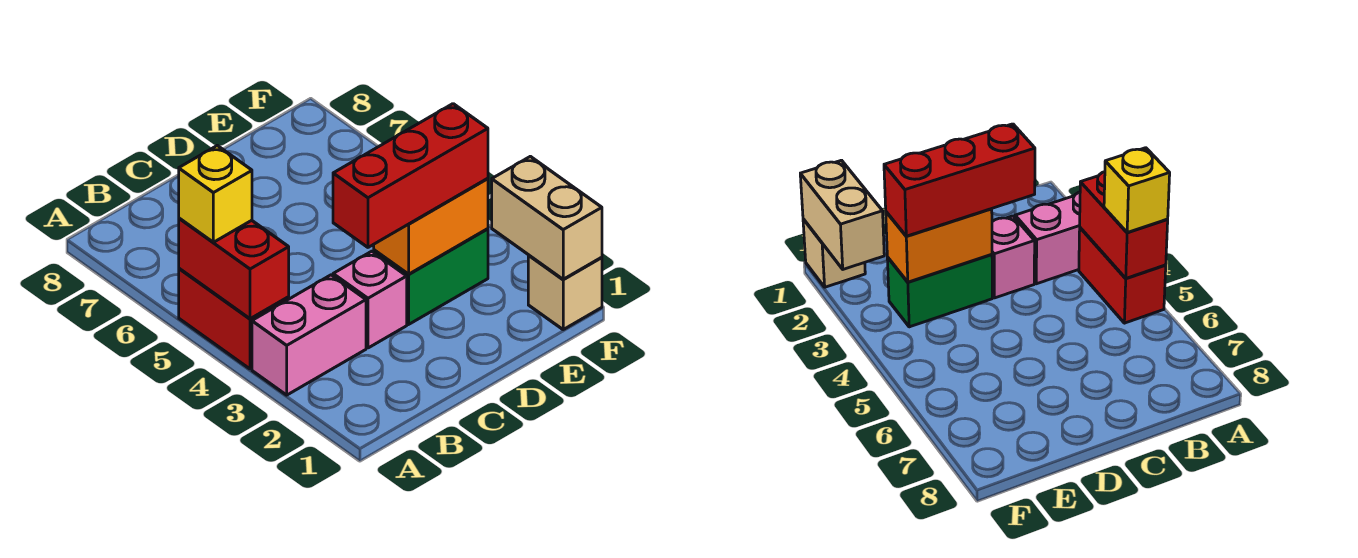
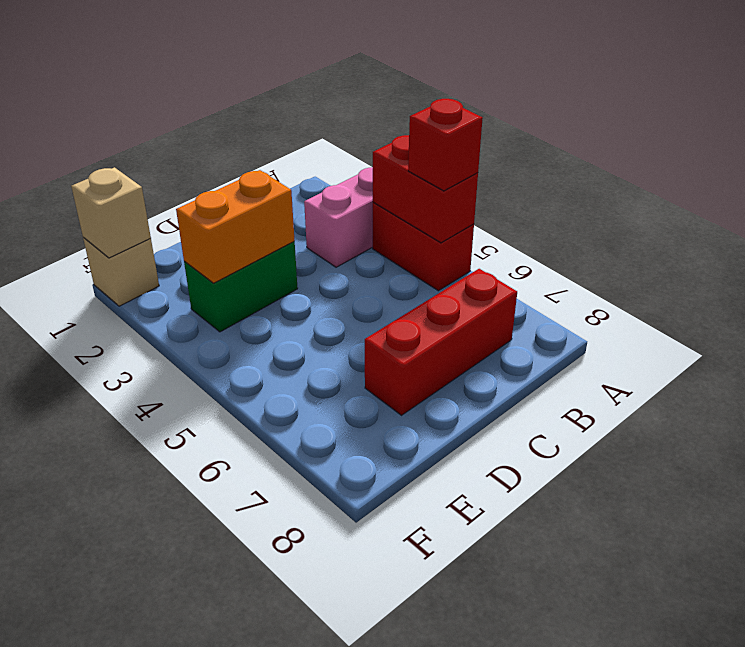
yellow 1x1 brick [179,146,252,242] -> red 1x1 brick [408,99,483,191]
pink 1x1 brick [333,251,407,348] -> none
red 1x3 brick [333,104,488,247] -> red 1x3 brick moved to [365,269,517,415]
tan 1x2 brick [492,156,602,279] -> tan 1x1 brick [71,167,151,258]

